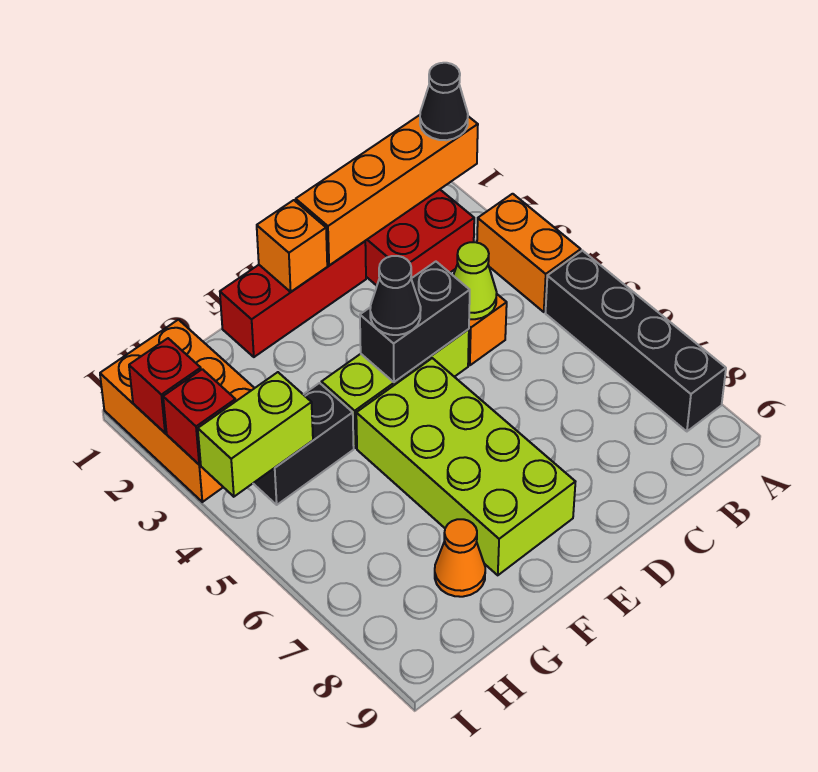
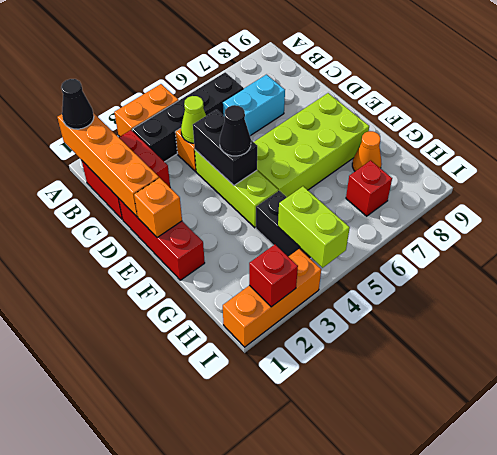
black 1x4 brick [545,251,726,431] -> black 1x4 brick moved to [132,72,243,162]
none -> cyan 1x2 brick [223,75,285,136]
orange 2x3 brick [100,320,254,502] -> orange 1x3 brick [223,249,321,347]
red 1x1 brick [163,369,236,465] -> red 1x1 brick moved to [346,160,392,216]

